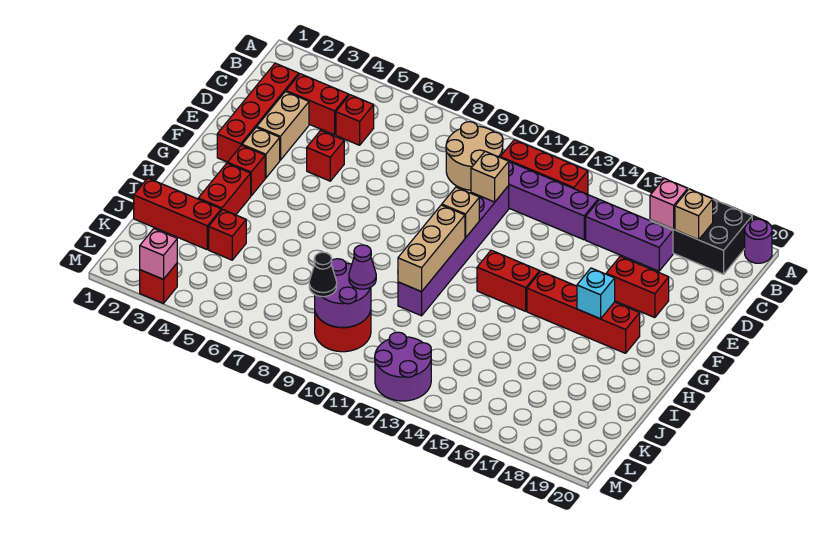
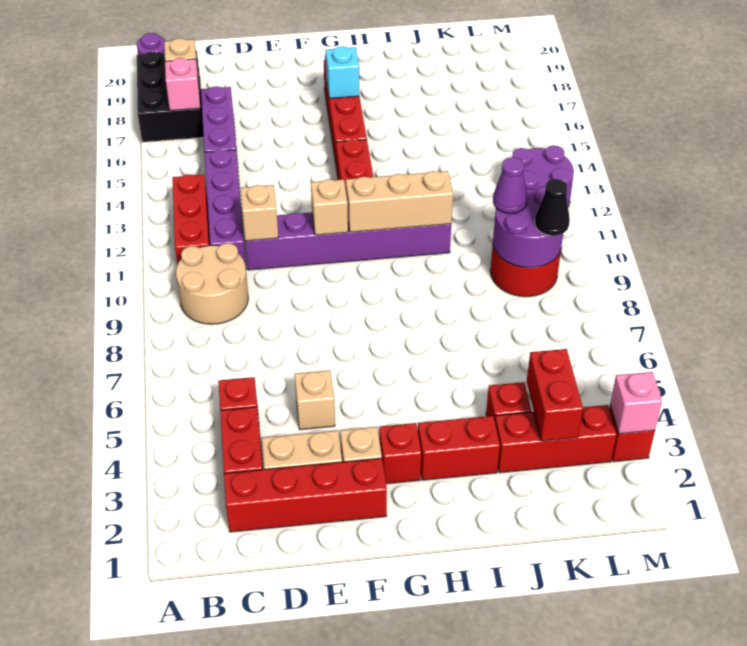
red 1x1 brick [307,130,344,181] -> tan 1x1 brick [295,370,335,430]
red 1x2 brick [606,256,669,318] -> red 1x2 brick moved to [527,349,583,441]
red 1x3 brick [134,178,221,250] -> red 1x3 brick turned to [495,405,617,473]

